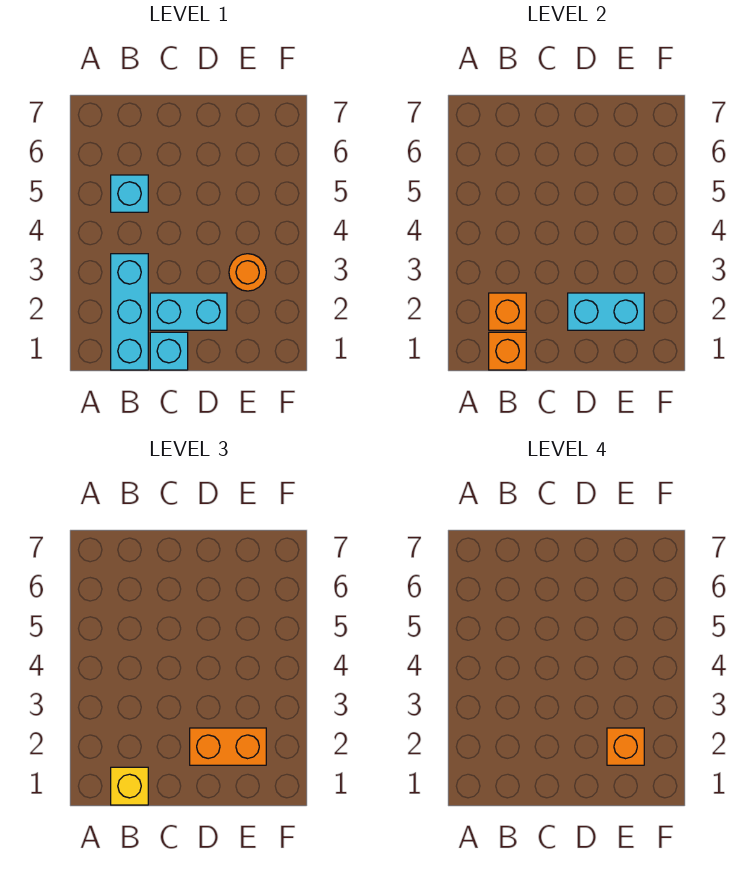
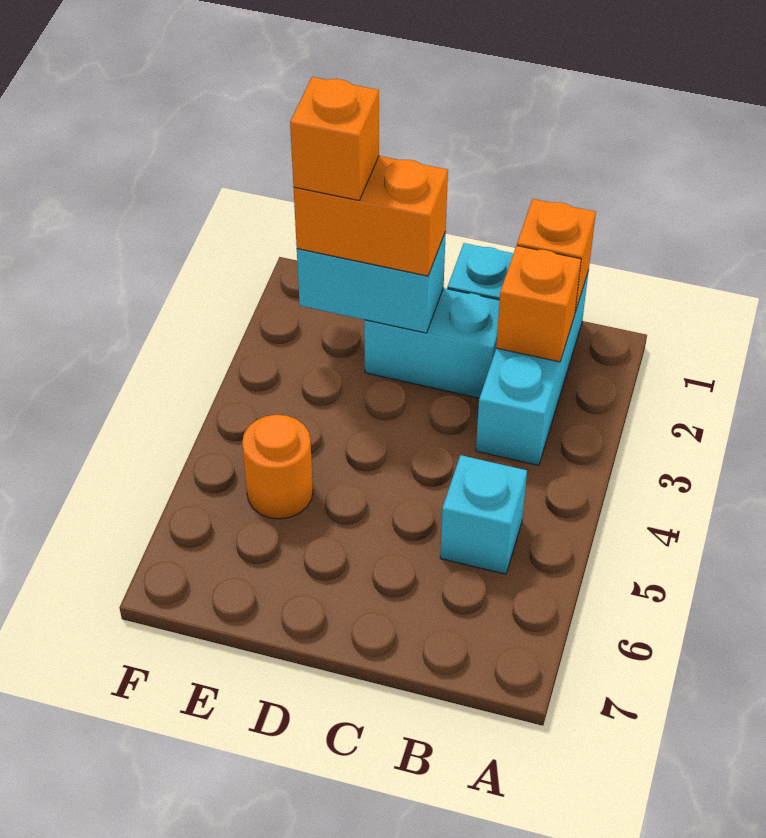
yellow 1x1 brick [111,767,148,805] -> none
orange 1x1 round brick [229,254,266,291] -> orange 1x1 round brick moved to [242,415,313,519]

